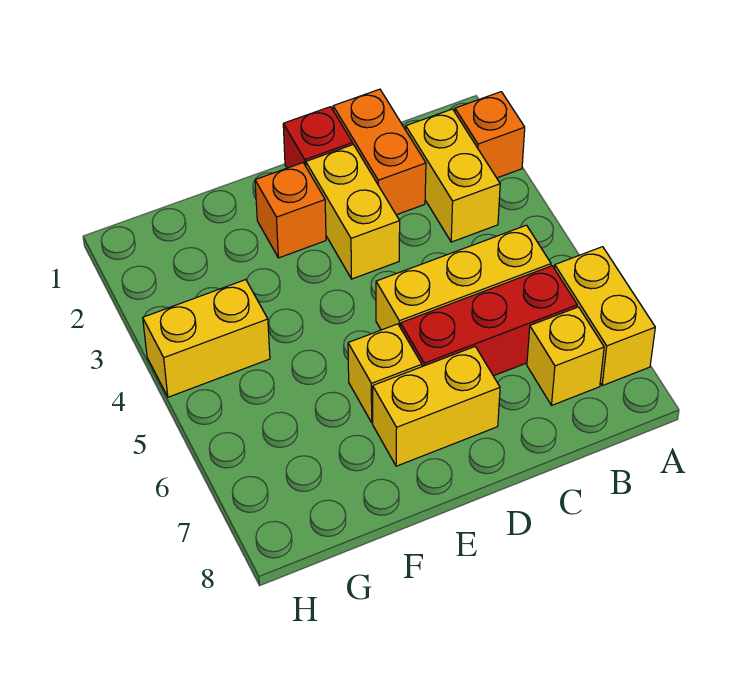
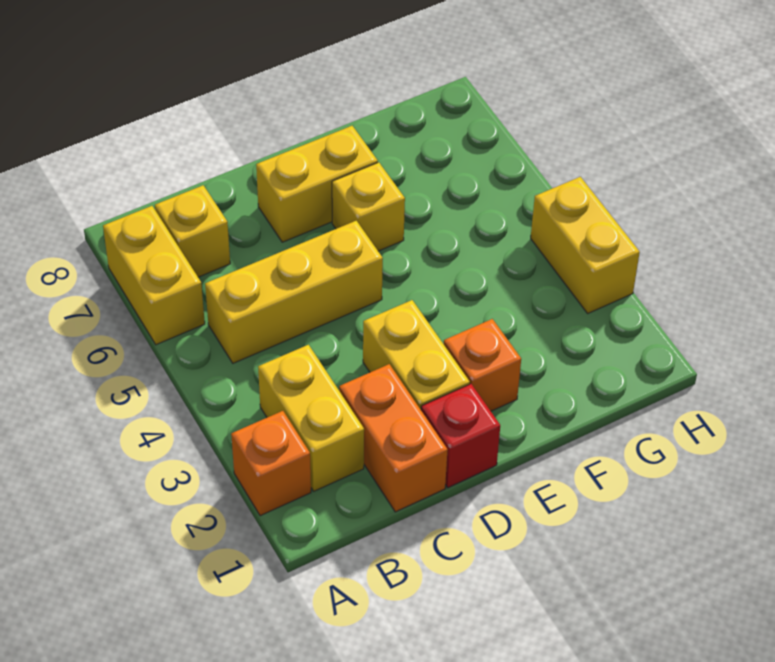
red 1x3 brick [400,266,577,376] -> none
yellow 1x2 brick [143,280,270,397] -> yellow 1x2 brick turned to [531,177,640,313]

